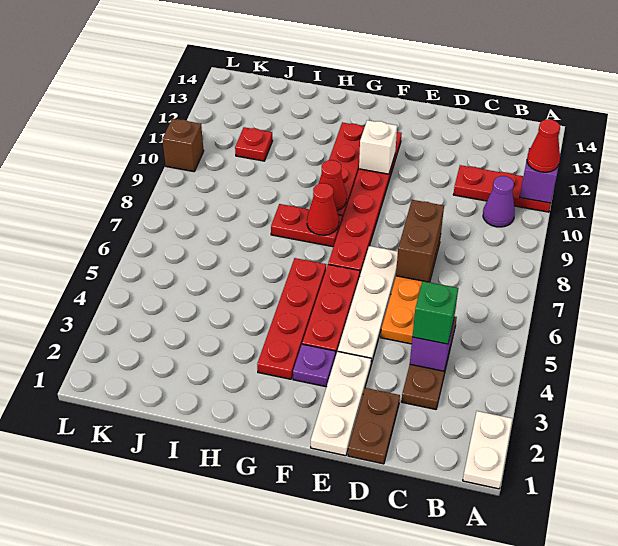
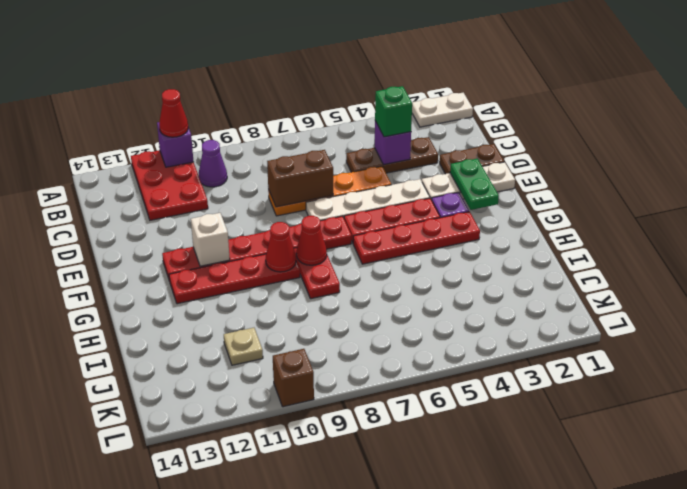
red 1x3 plate [453,165,551,212] -> red 2x3 plate [131,150,208,220]
none -> green 1x2 plate [450,159,499,210]
red 1x1 plate [235,127,272,161] -> tan 1x1 plate [224,328,263,365]

